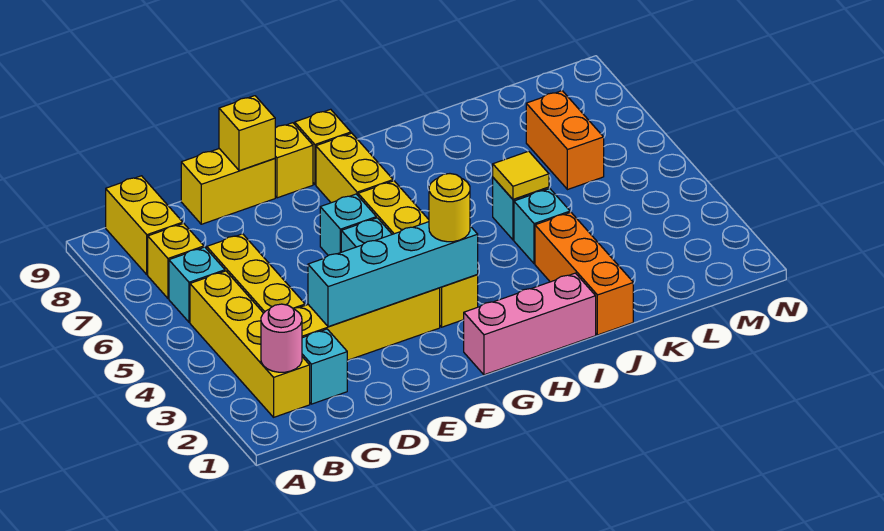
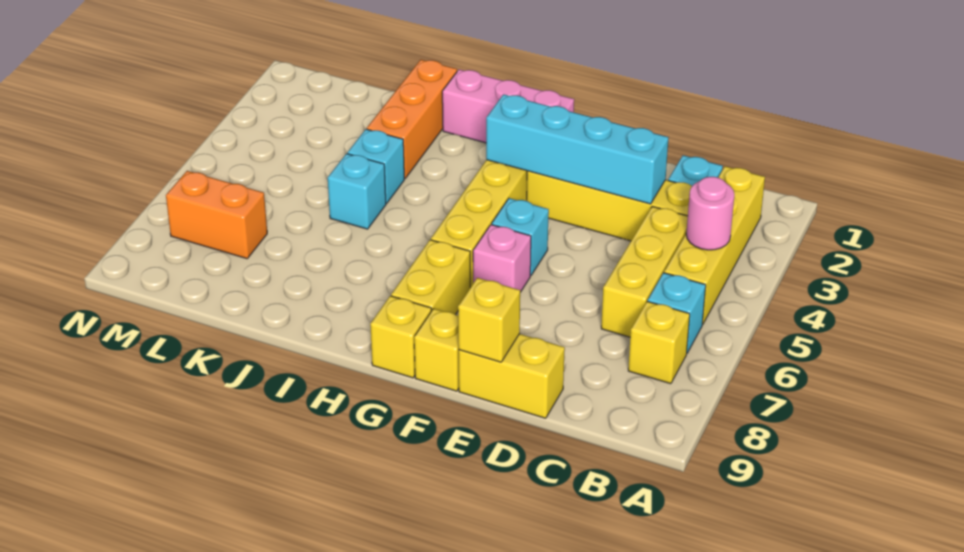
pink 1x1 round brick [261,304,302,372] -> pink 1x1 round brick moved to [686,177,734,250]
yellow 1x2 brick [106,176,183,275] -> none
cyan 1x1 brick [320,194,376,256] -> pink 1x1 brick [473,225,531,292]
yellow 1x1 round brick [429,174,470,242] -> none
yellow 1x1 tile [493,151,549,199] -> none
orange 1x2 brick [526,91,604,190] -> orange 1x2 brick turned to [166,171,267,259]

